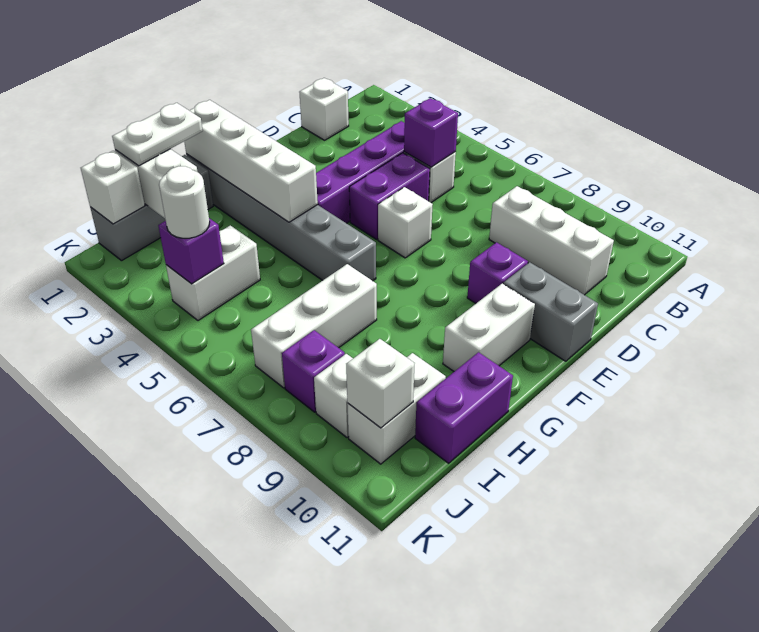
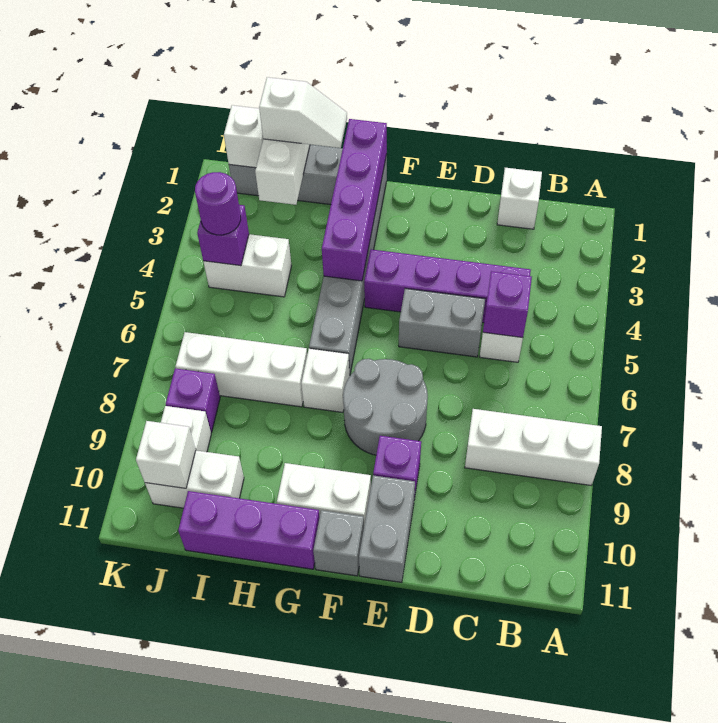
white 1x3 brick [489,186,614,295] -> white 1x3 brick turned to [465,409,602,485]
purple 1x2 brick [349,153,430,239] -> grey 1x2 brick [399,288,485,357]
white 1x1 brick [378,187,433,258] -> white 1x1 brick moved to [301,349,350,412]
none -> grey 2x2 round brick [343,359,428,455]
none -> grey 1x1 brick [313,510,364,576]
white 1x4 brick [184,100,318,222] -> purple 1x4 brick [322,119,387,281]
white 1x2 plate [112,103,203,166] -> white 1x2 slope [259,77,347,148]
purple 1x2 brick [415,352,513,463] -> purple 1x3 brick [178,491,320,569]
white 1x1 round brick [159,166,210,238] -> purple 1x1 round brick [195,172,241,235]

